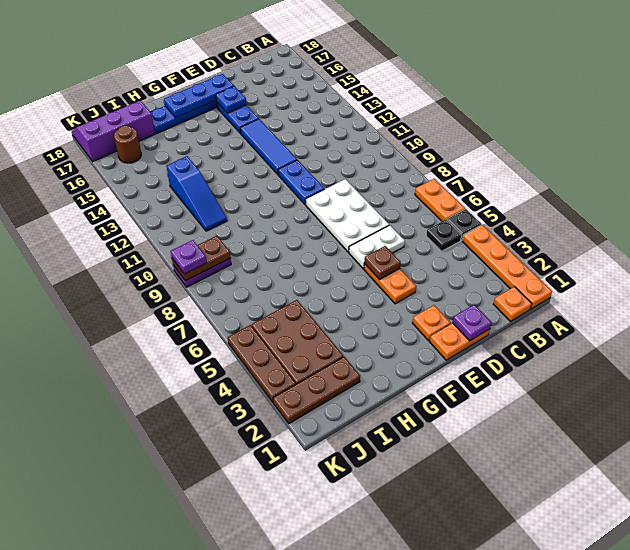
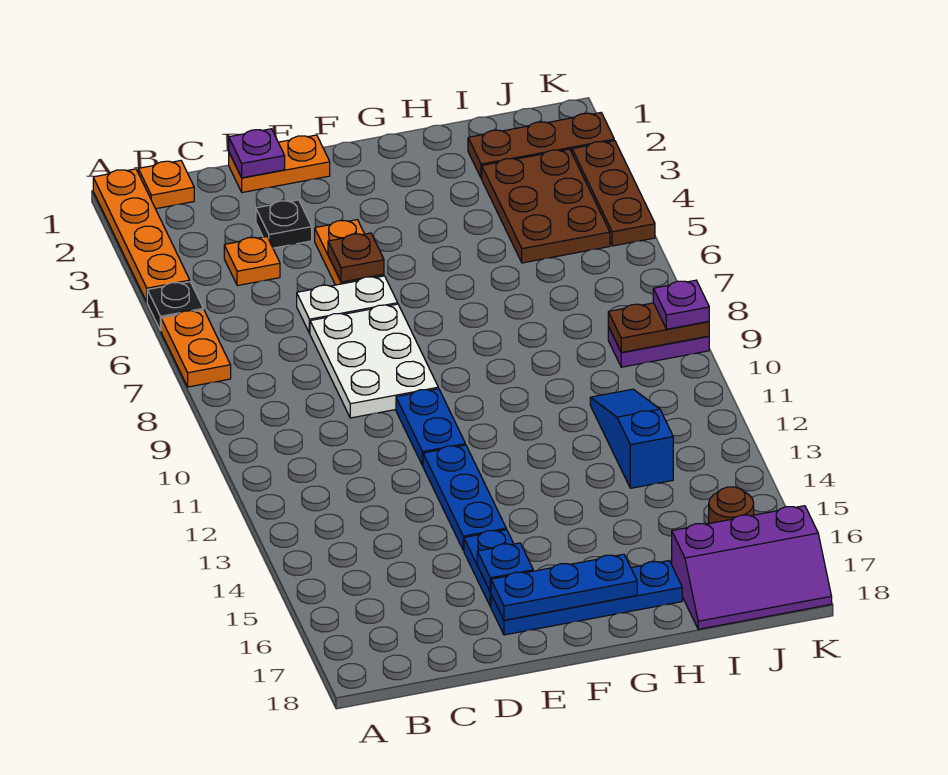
black 1x1 plate [426,220,462,251] -> black 1x1 plate moved to [256,200,312,248]
orange 1x1 plate [413,305,450,341] -> orange 1x1 plate moved to [224,237,280,286]
blue 1x3 tile [240,119,297,175] -> blue 1x3 plate [423,445,506,550]

